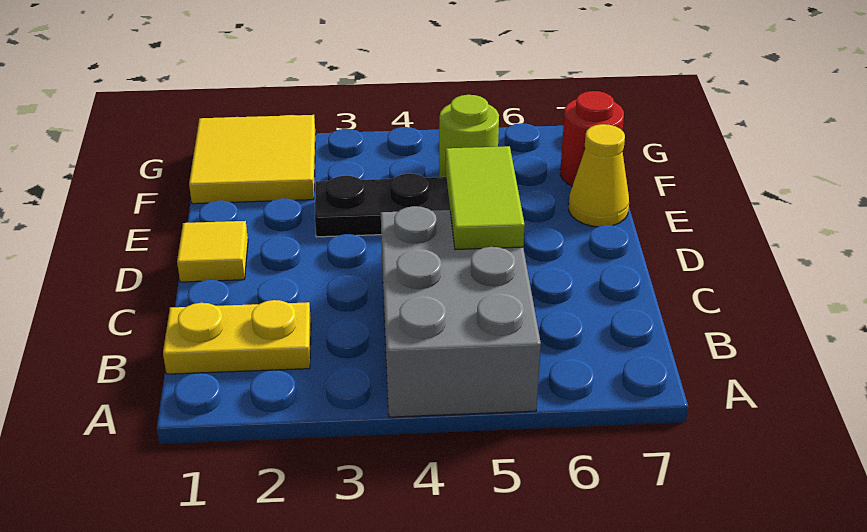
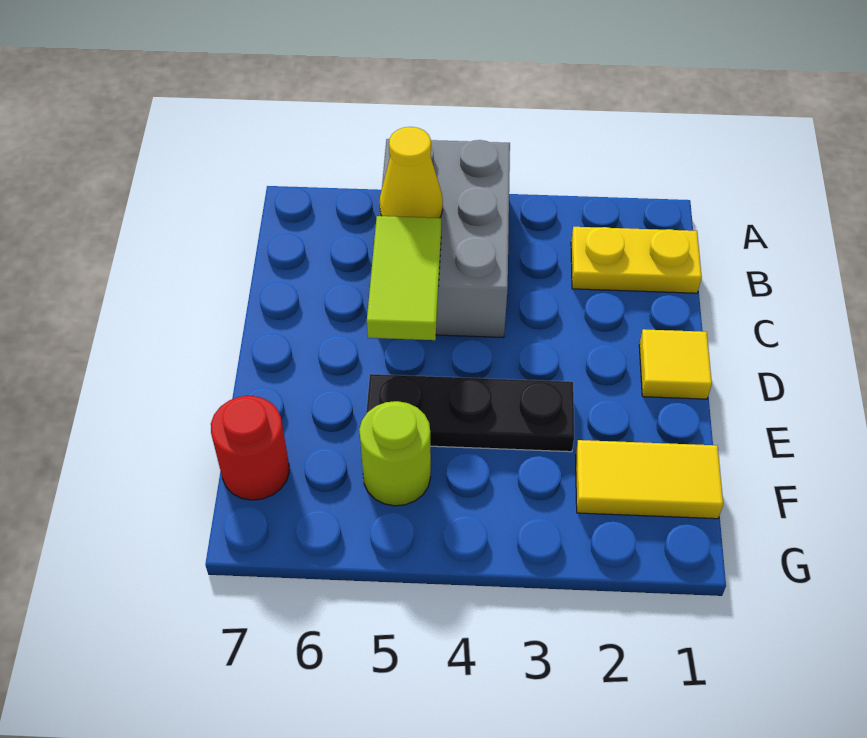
yellow 1x1 cone [569,124,629,227] -> yellow 1x1 cone moved to [380,127,443,218]
yellow 2x2 tile [189,115,316,204] -> yellow 1x2 tile [575,440,723,519]

